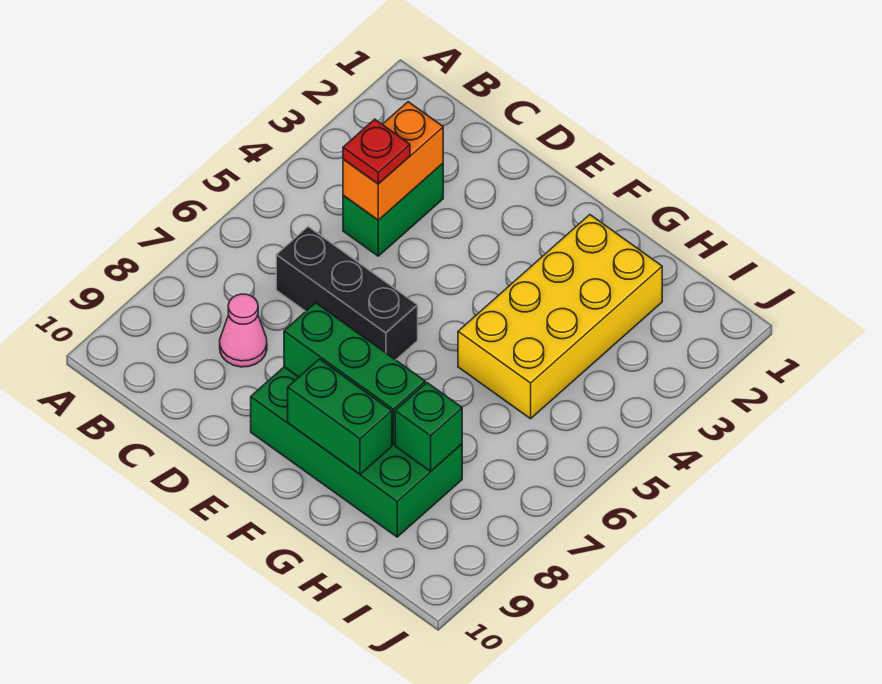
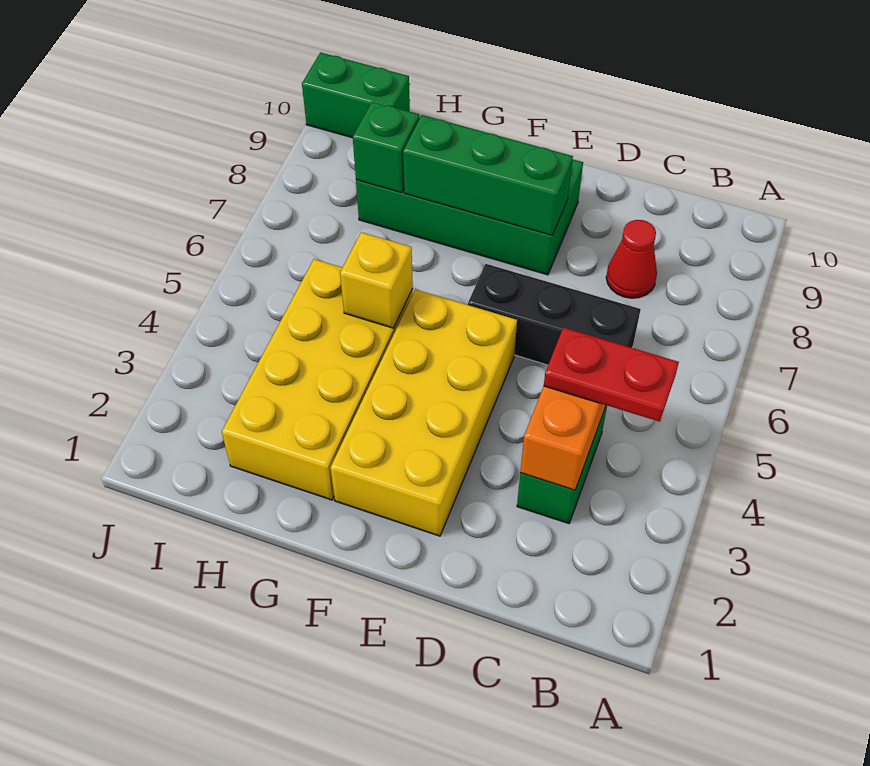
red 1x1 plate [343,119,410,184] -> red 1x2 plate [544,327,679,422]
pink 1x1 cone [220,294,267,367] -> red 1x1 cone [606,220,657,298]
none -> yellow 2x4 brick [330,289,517,536]
green 1x2 brick [288,359,392,474] -> green 1x2 brick moved to [302,52,410,138]
none -> yellow 1x1 brick [340,232,413,328]

